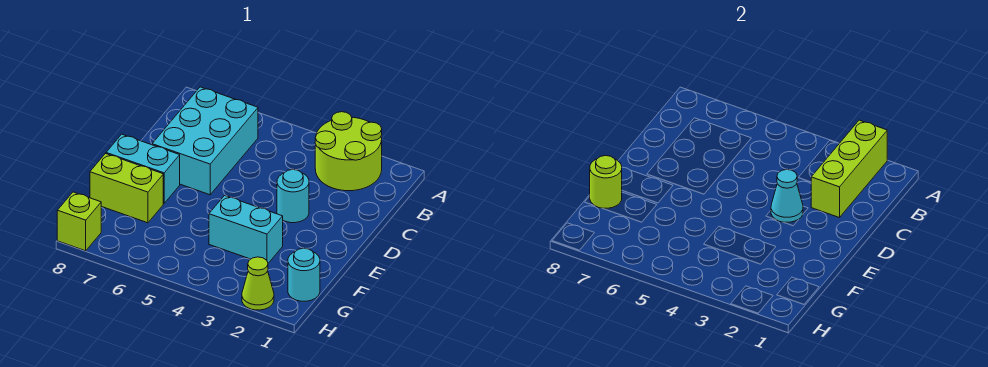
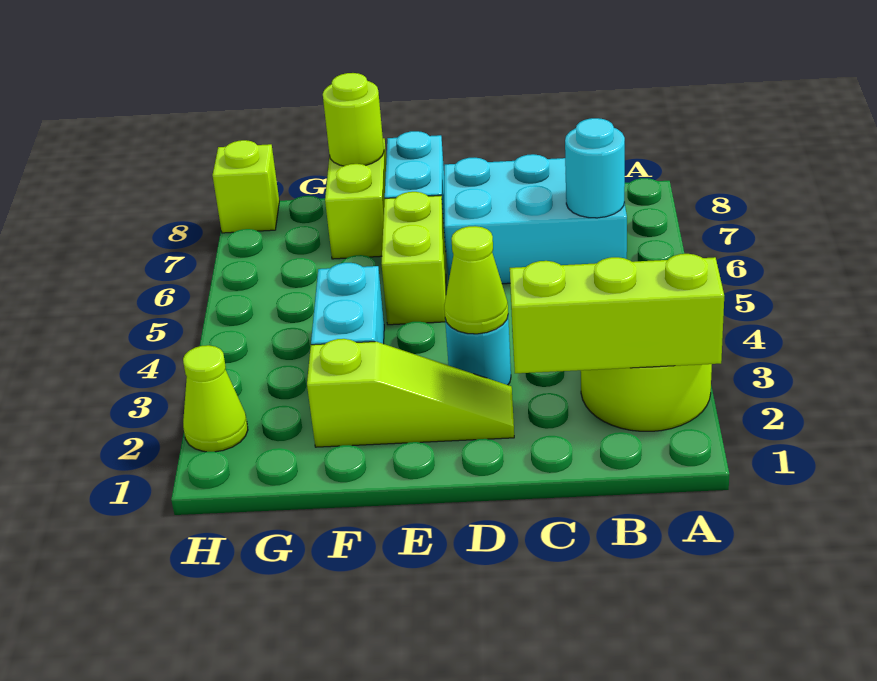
none -> lime 1x3 slope [307,339,514,447]
cyan 1x1 cone [771,170,803,222] -> lime 1x1 cone [444,226,508,334]
none -> lime 1x2 brick [382,192,446,325]
cyan 1x1 round brick [288,248,320,301] -> cyan 1x1 round brick moved to [565,118,625,218]

